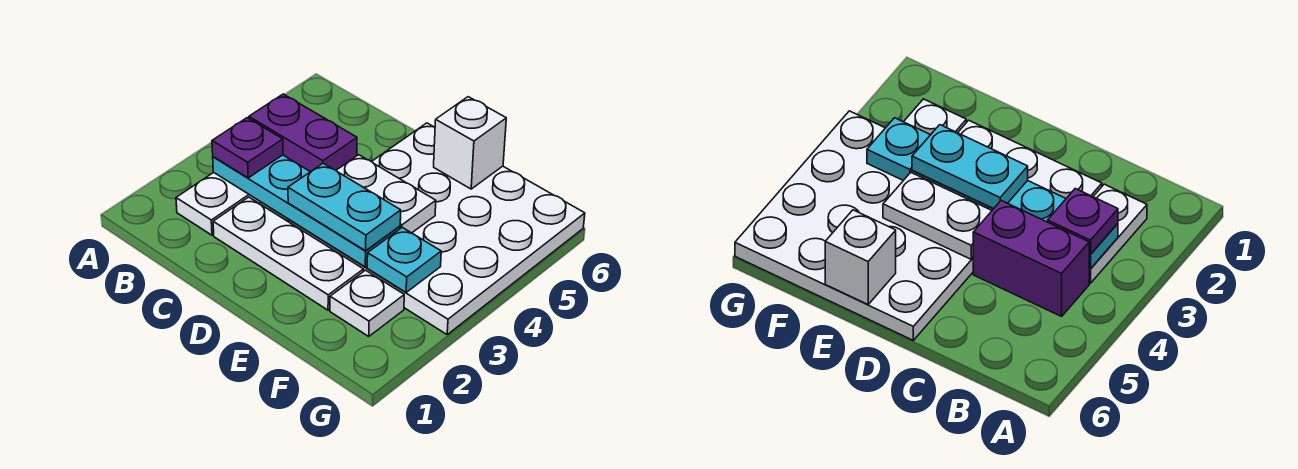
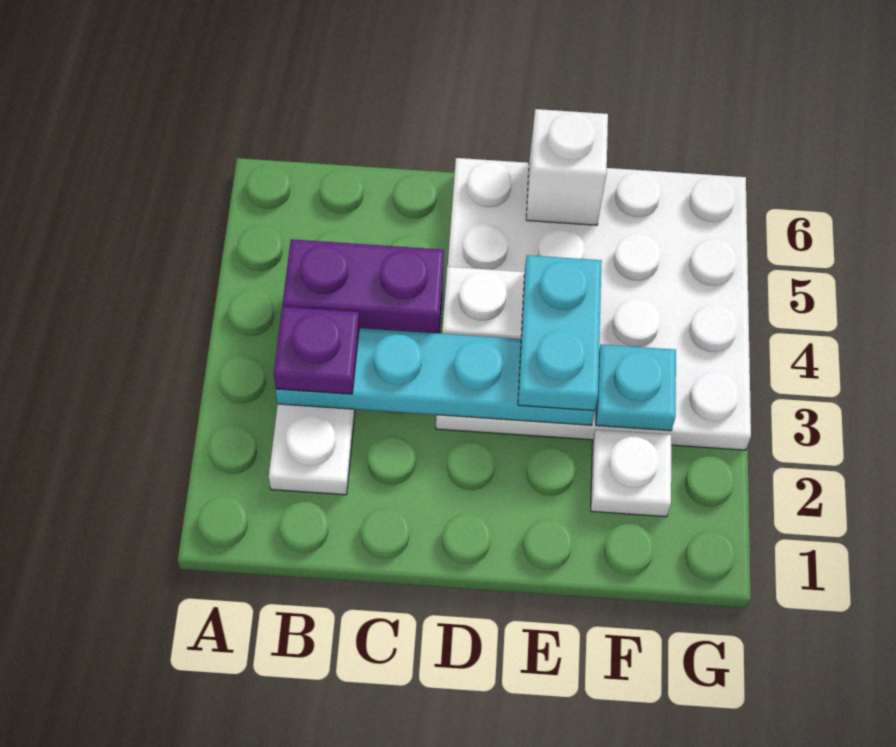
white 1x3 plate [213,197,364,310] -> none
cyan 1x2 plate [288,163,401,251] -> cyan 1x2 plate turned to [518,255,602,411]

